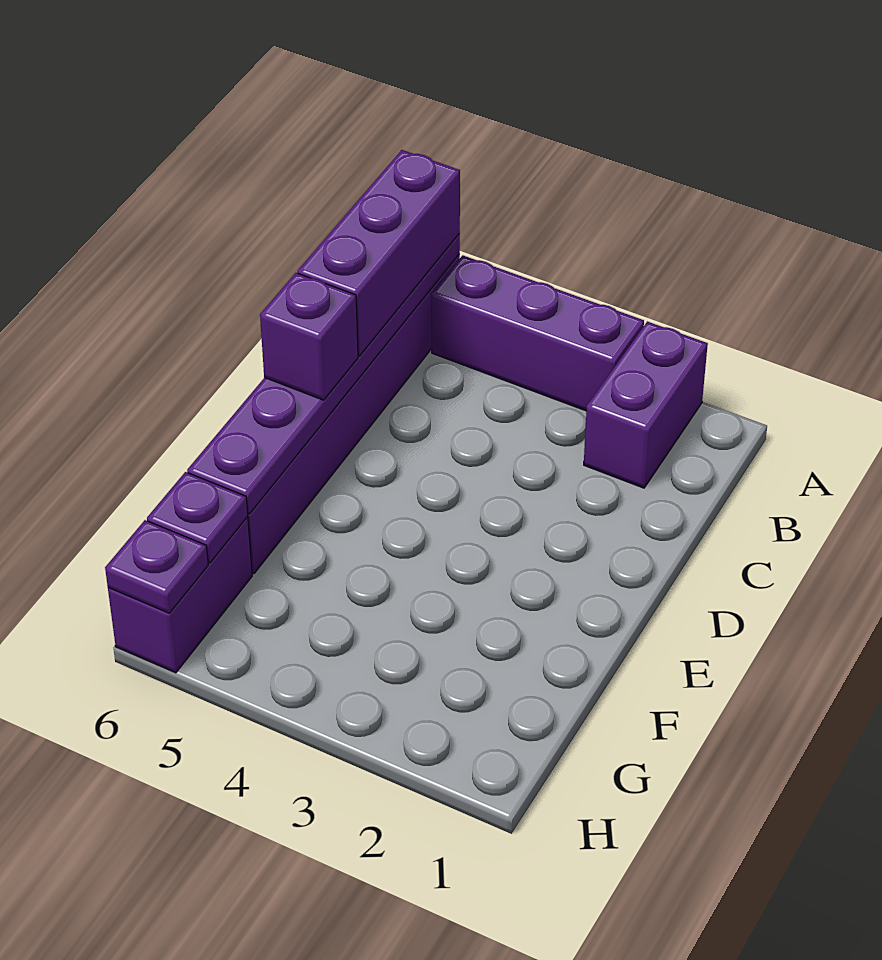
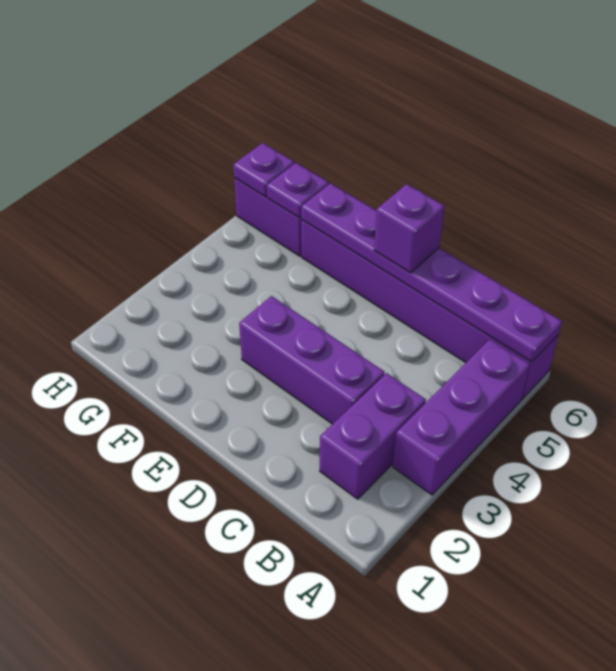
purple 1x2 brick [584,322,708,488] -> purple 1x2 brick turned to [320,373,426,499]
purple 1x3 brick [298,150,460,356] -> purple 1x3 brick moved to [239,296,385,424]

